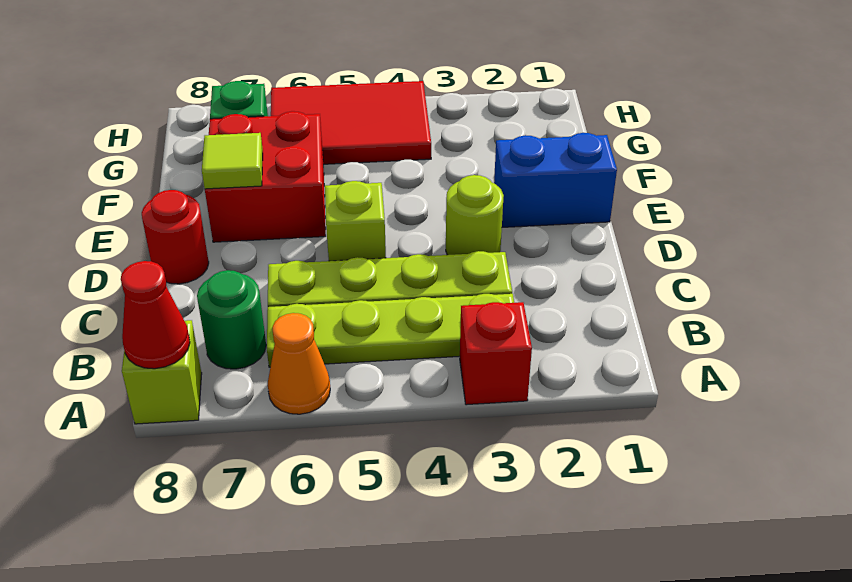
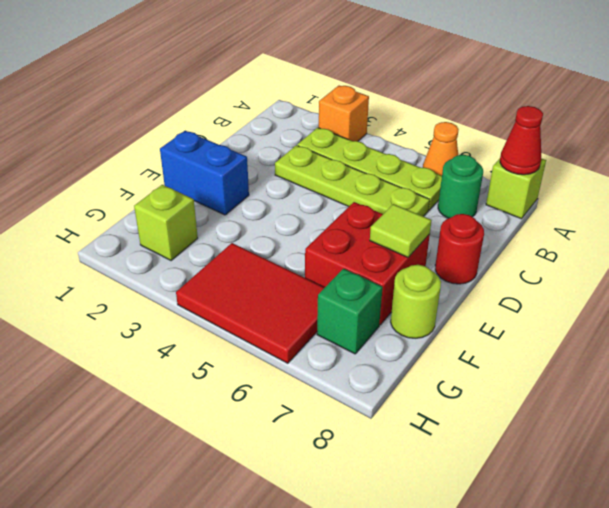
red 1x1 brick [460,302,532,405] -> orange 1x1 brick [319,86,369,141]
lime 1x1 round brick [446,175,504,255] -> lime 1x1 round brick moved to [391,265,441,338]
lime 1x1 brick [325,181,386,261] -> lime 1x1 brick moved to [134,185,198,260]

